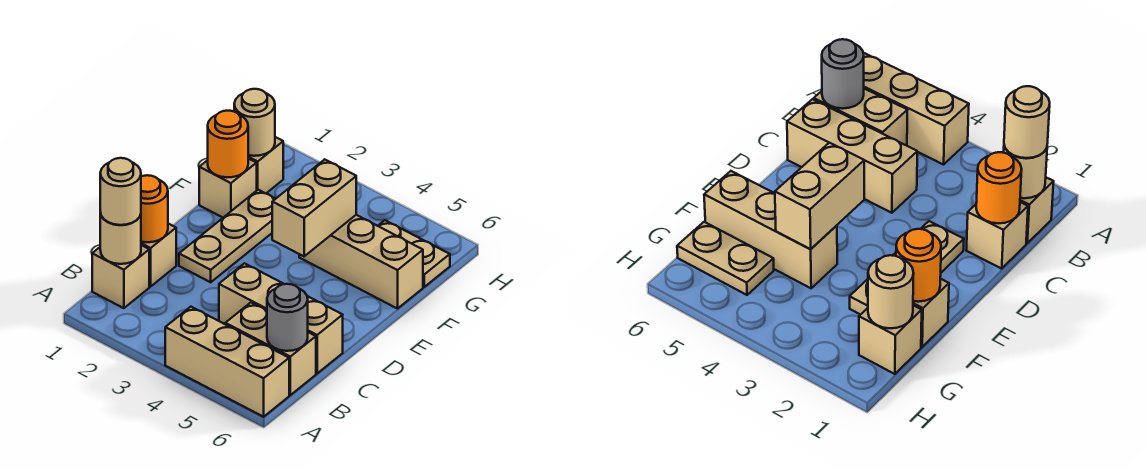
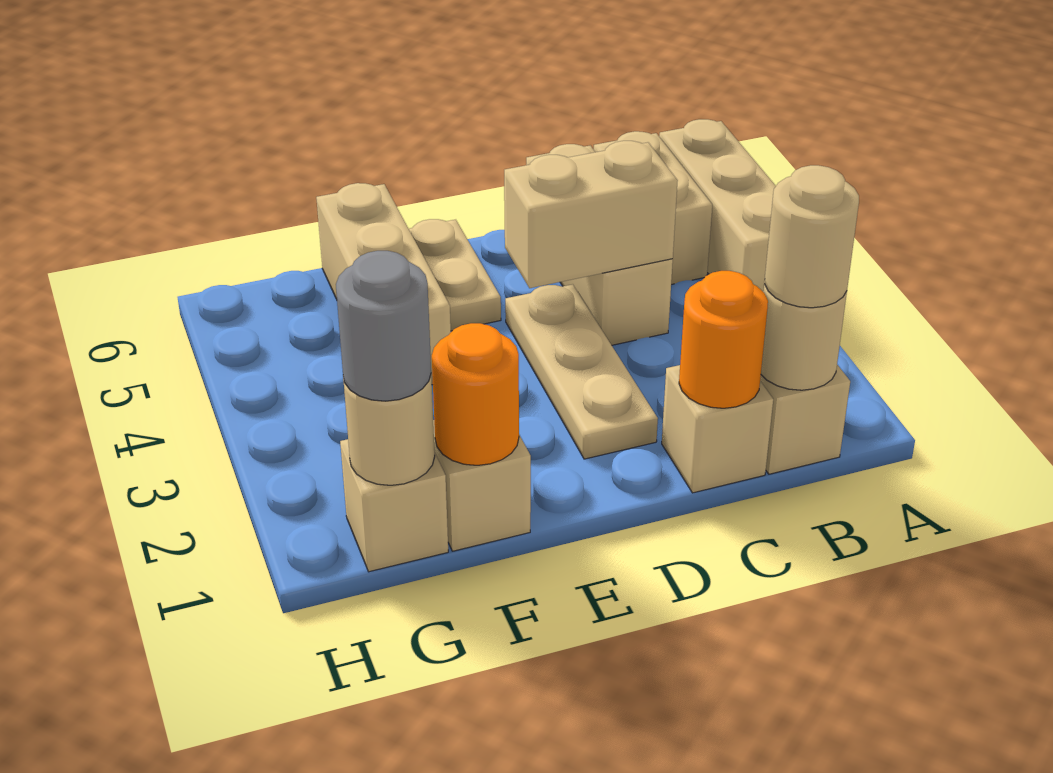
grey 1x1 round brick [267,284,308,351] -> grey 1x1 round brick moved to [336,251,431,401]
tan 1x3 plate [179,190,275,282] -> tan 1x3 plate turned to [505,284,658,459]
tan 1x2 brick [272,159,356,256] -> tan 1x2 brick moved to [504,141,678,288]
tan 1x2 plate [378,220,450,287] -> tan 1x2 plate moved to [409,219,501,331]

